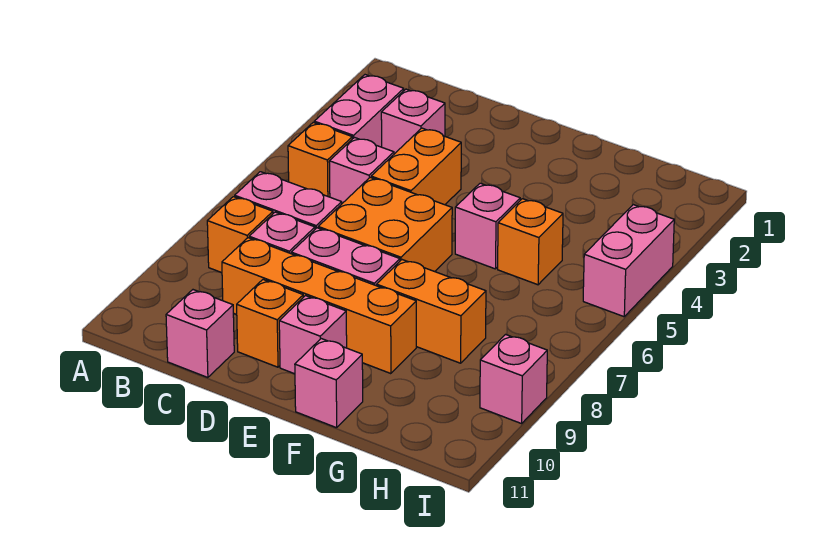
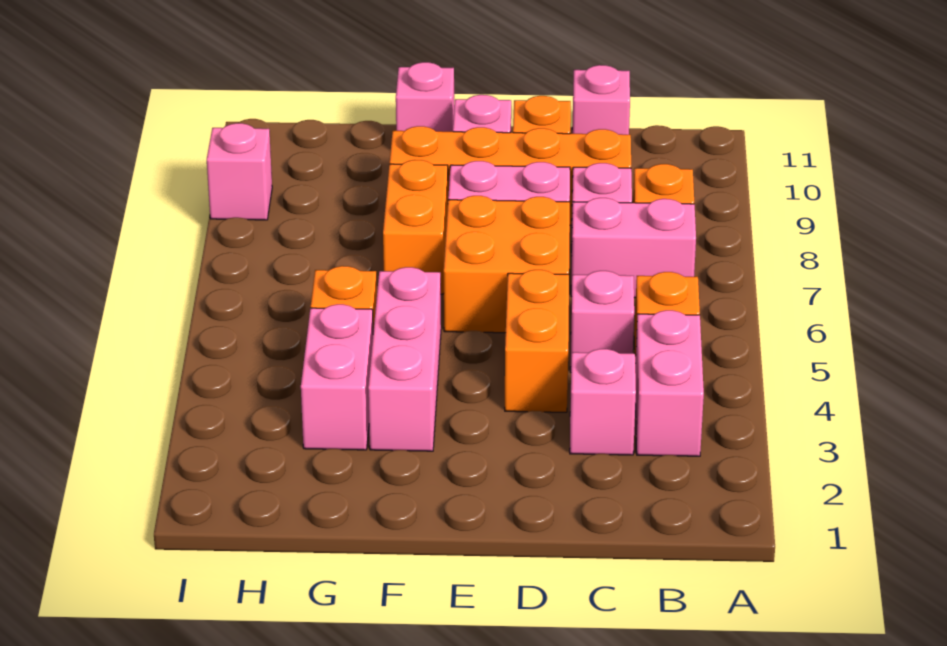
pink 1x1 brick [455,183,520,269] -> pink 1x3 brick [368,267,441,451]
orange 1x2 brick [377,260,486,363] -> orange 1x2 brick turned to [383,160,448,294]
pink 1x2 brick [583,205,674,317] -> pink 1x2 brick moved to [301,304,373,450]

